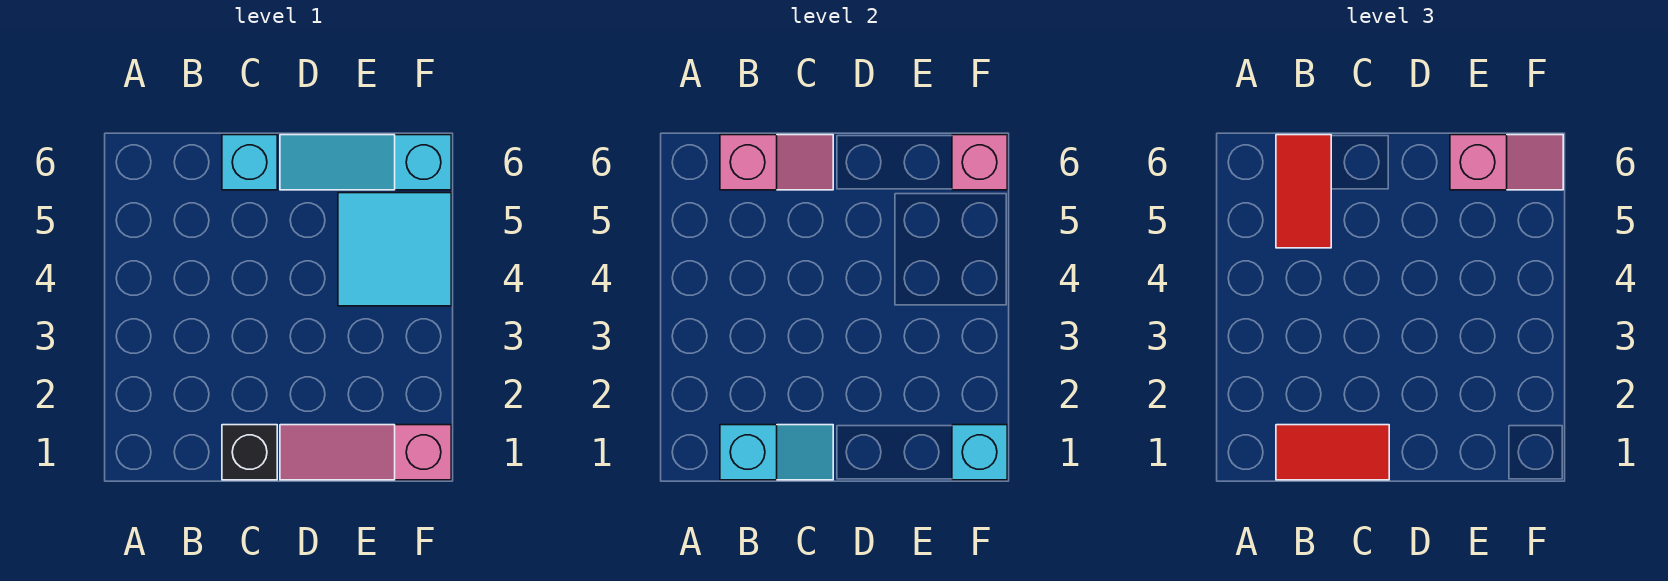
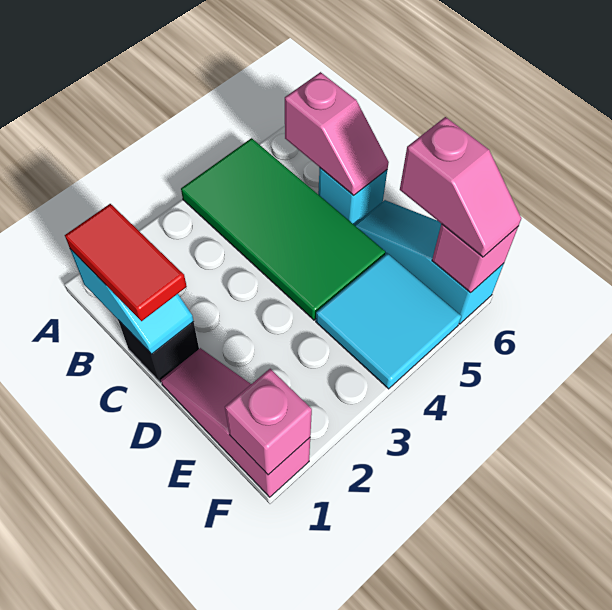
none -> green 2x4 tile [181,138,385,320]
red 1x2 tile [1276,135,1331,248] -> none
cyan 1x1 brick [952,425,1007,480] -> pink 1x1 brick [225,369,312,475]

